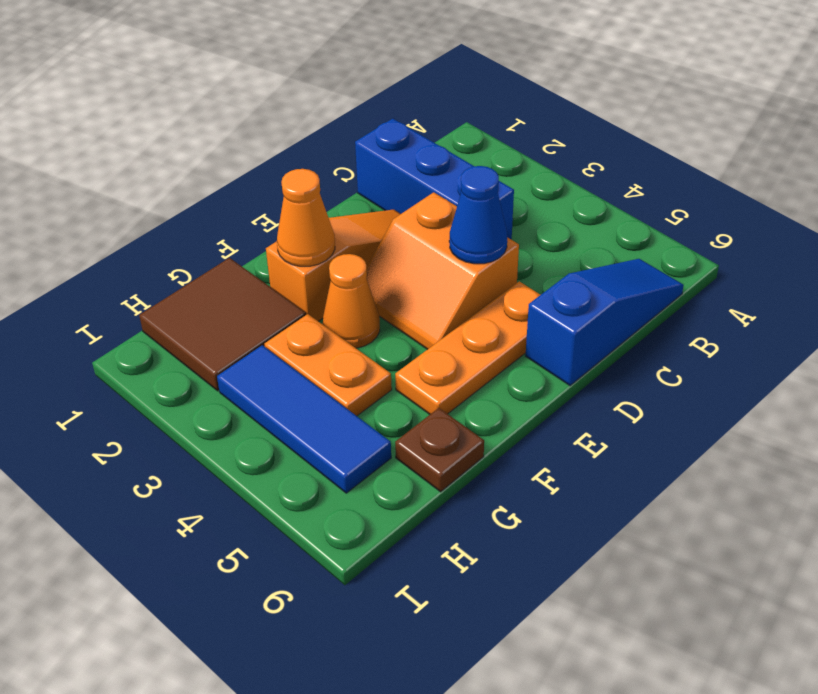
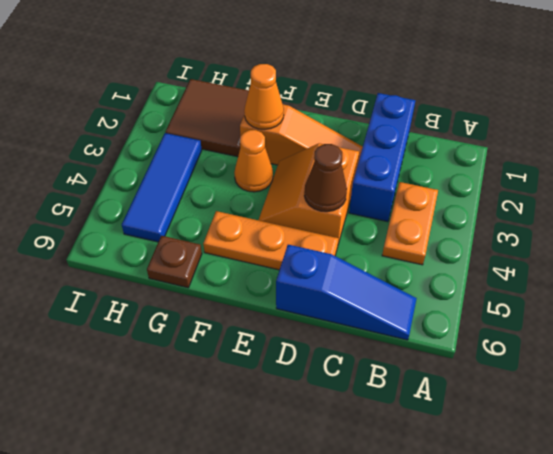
blue 1x1 cone [449,166,507,264] -> brown 1x1 cone [304,144,347,212]
orange 1x2 plate [265,314,392,416] -> orange 1x2 plate moved to [382,182,438,265]

